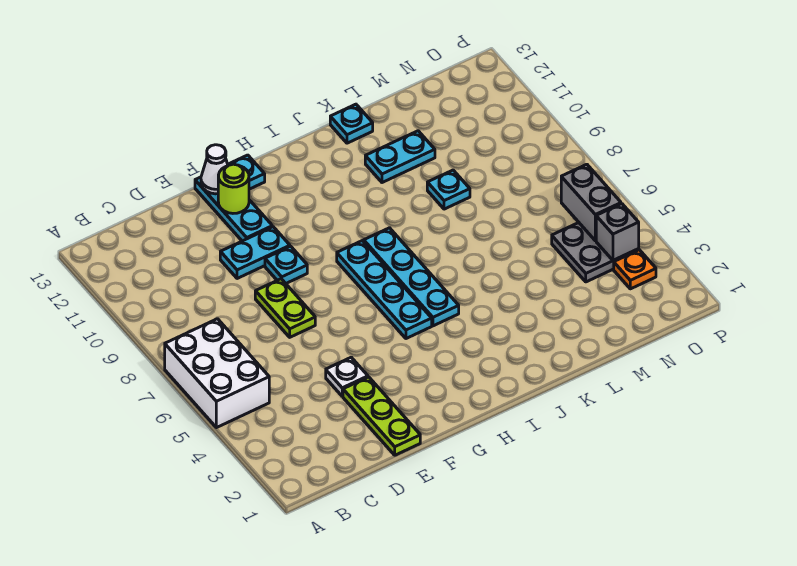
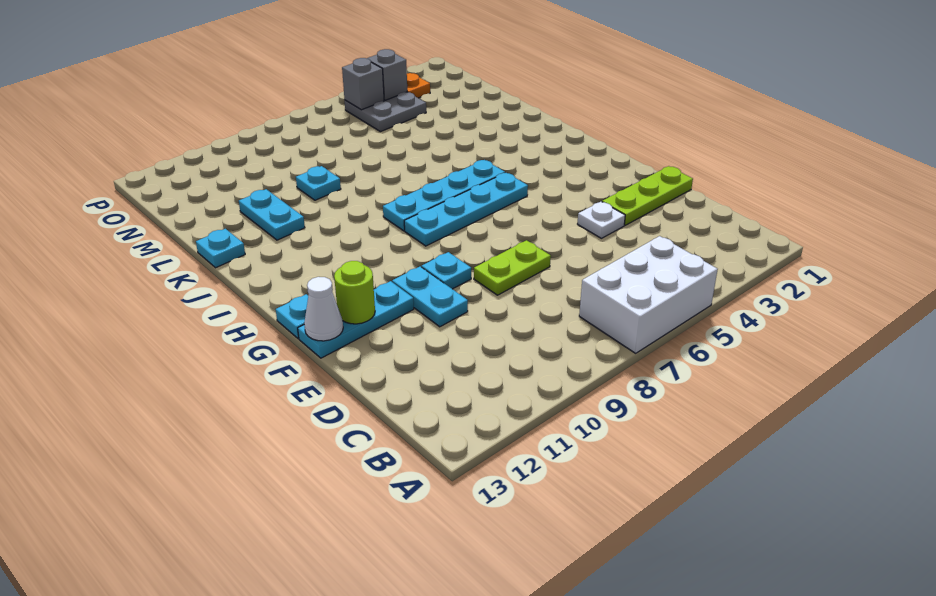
grey 1x2 brick [561,164,621,241] -> grey 1x1 brick [342,58,384,110]

